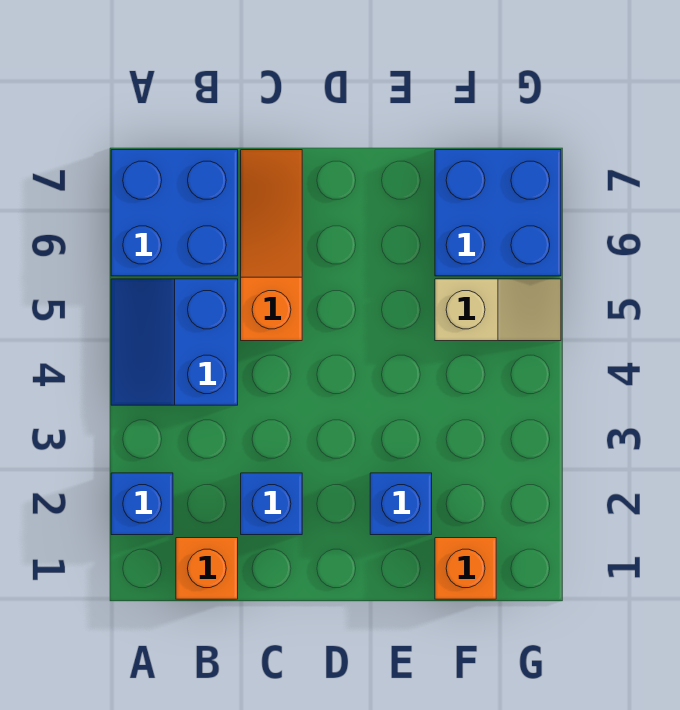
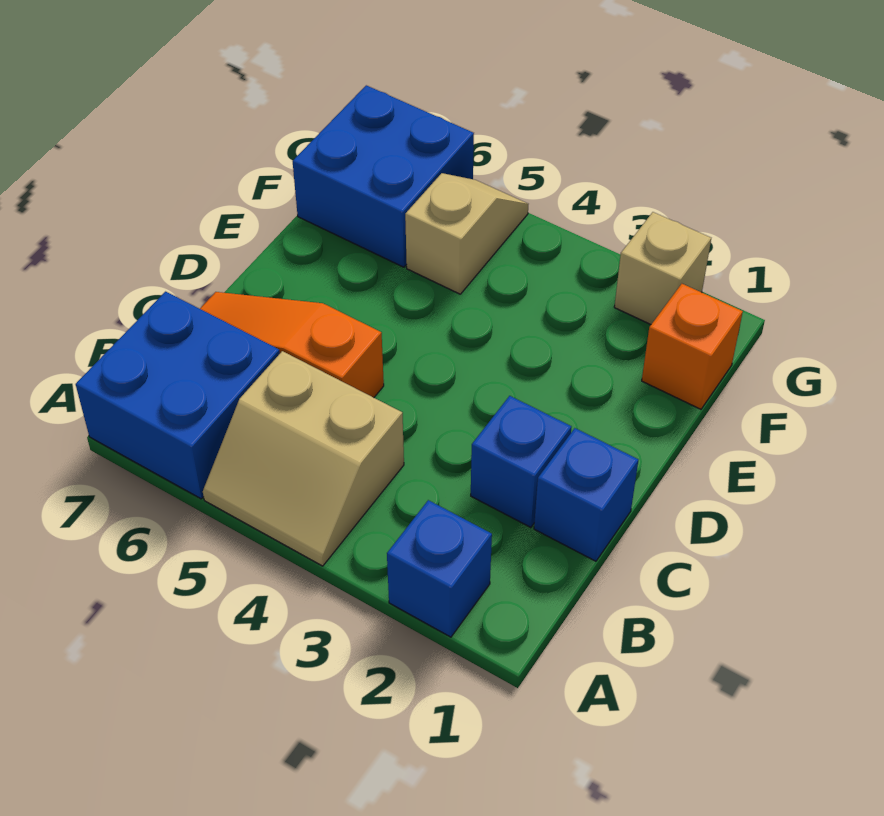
blue 2x2 slope [111,279,238,405] -> tan 2x2 slope [203,351,404,566]
orange 1x1 brick [176,538,238,599] -> none
blue 1x1 brick [370,473,432,535] -> blue 1x1 brick moved to [534,428,638,561]
none -> tan 1x1 brick [614,212,711,324]

